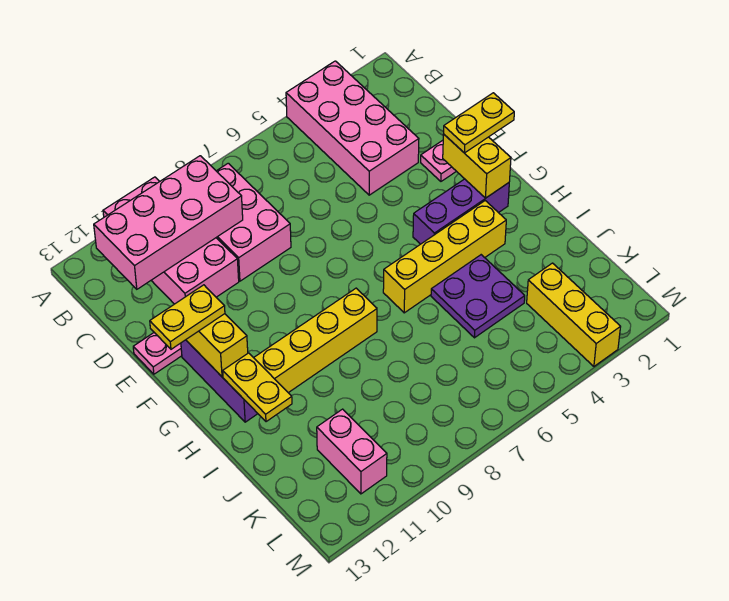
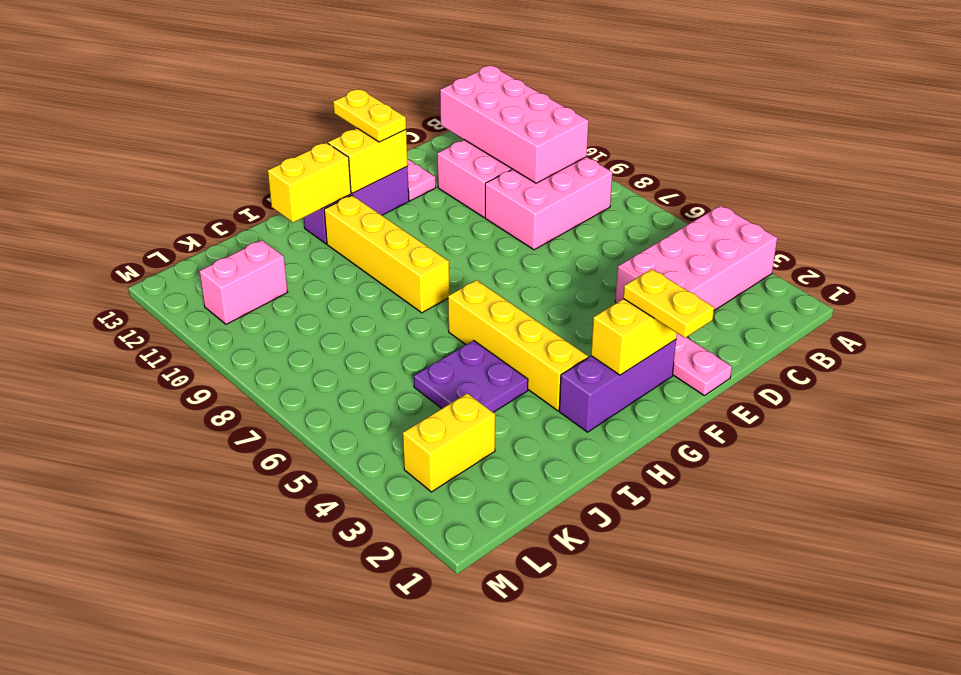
purple 1x3 brick [413,179,509,244] -> purple 1x3 brick turned to [559,340,676,432]
yellow 1x2 plate [223,353,292,422] -> yellow 1x2 brick [268,143,351,223]
yellow 1x3 brick [527,263,620,366] -> yellow 1x2 brick [403,393,495,492]

